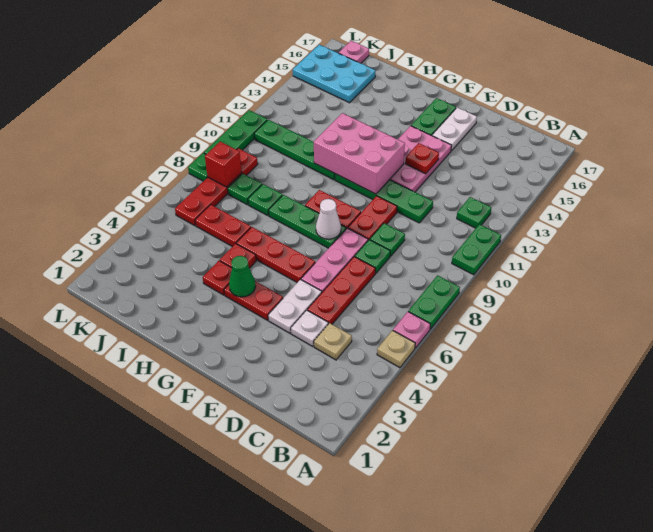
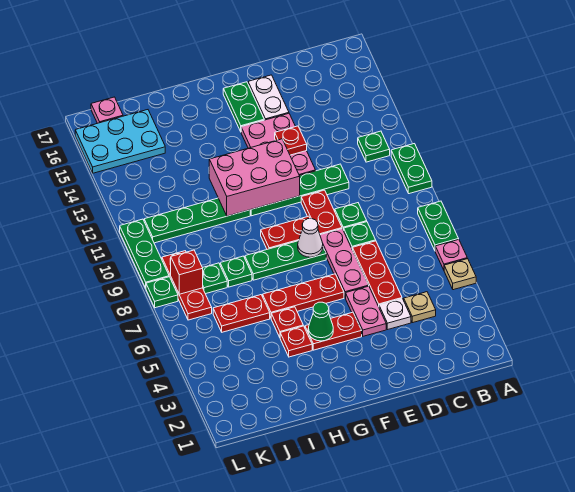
white 1x2 plate [268,280,322,333] -> pink 1x2 plate [346,286,386,336]
red 1x4 plate [175,148,258,226] -> red 1x3 plate [162,251,212,320]

